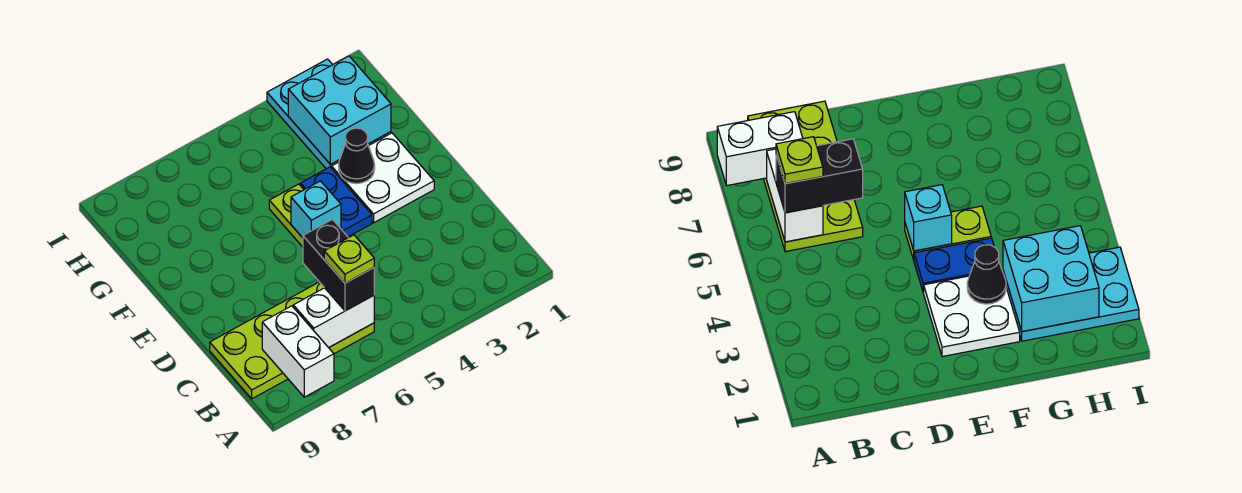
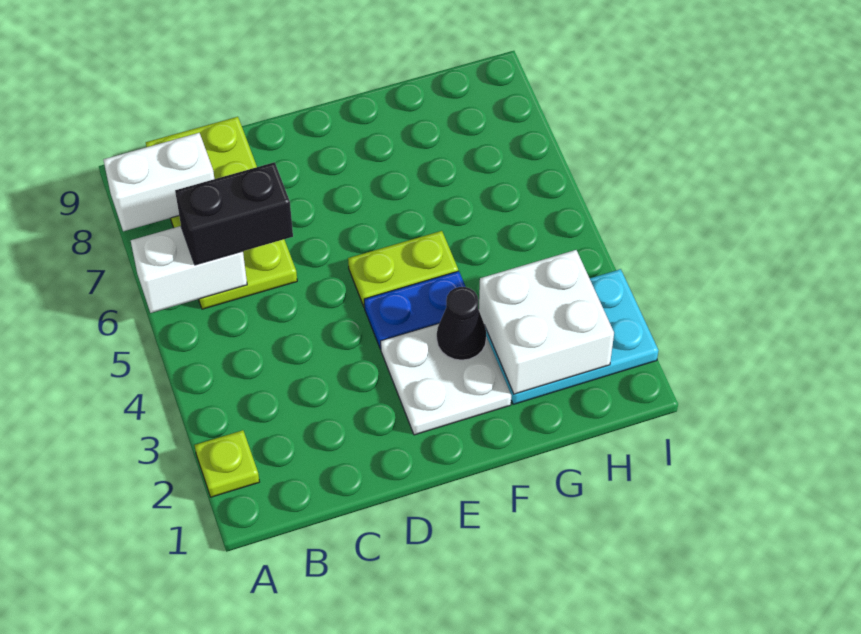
white 1x2 brick [293,288,374,348] -> white 1x2 brick turned to [131,226,247,313]
lime 1x1 plate [324,235,374,283] -> lime 1x1 plate moved to [195,430,259,497]
cyan 1x1 brick [291,181,341,238] -> none
cyan 2x2 brick [288,56,391,165] -> white 2x2 brick [479,250,614,394]

